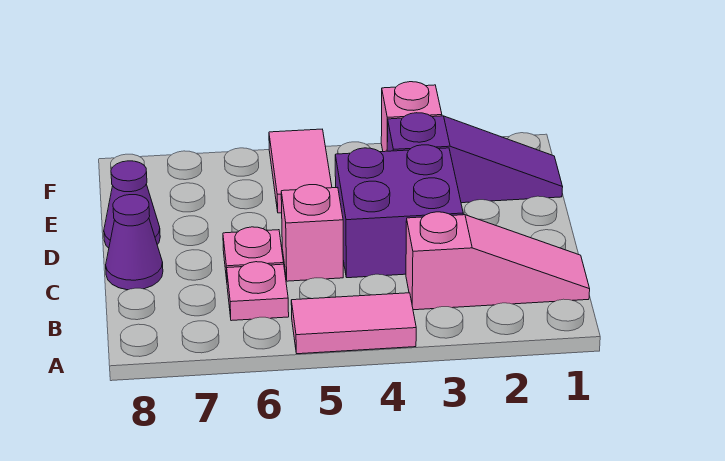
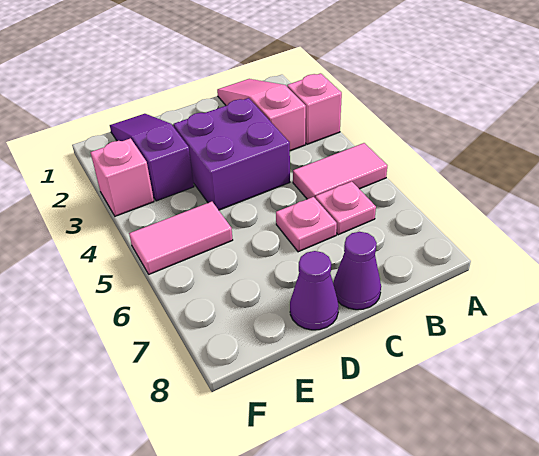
pink 1x2 tile [291,293,416,354] -> pink 1x2 tile turned to [293,143,387,199]
pink 1x1 brick [281,185,343,281] -> pink 1x1 brick moved to [287,73,342,144]

